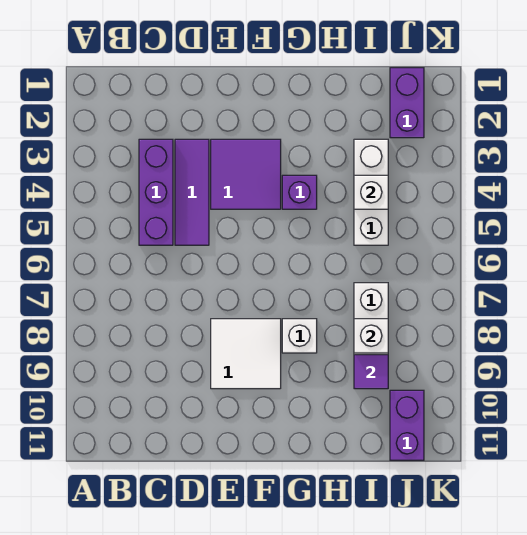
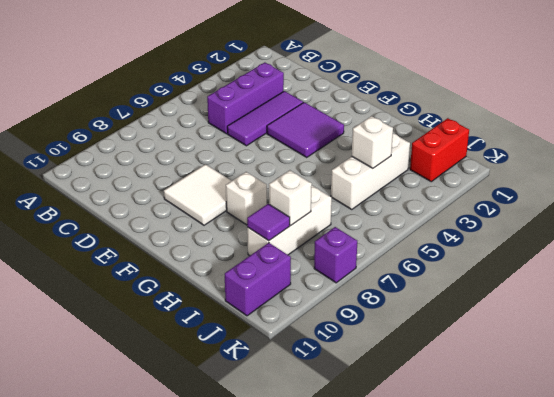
purple 1x1 brick [282,175,317,209] -> purple 1x1 brick moved to [314,227,357,283]
purple 1x2 brick [390,68,424,138] -> red 1x2 brick [410,118,469,182]

